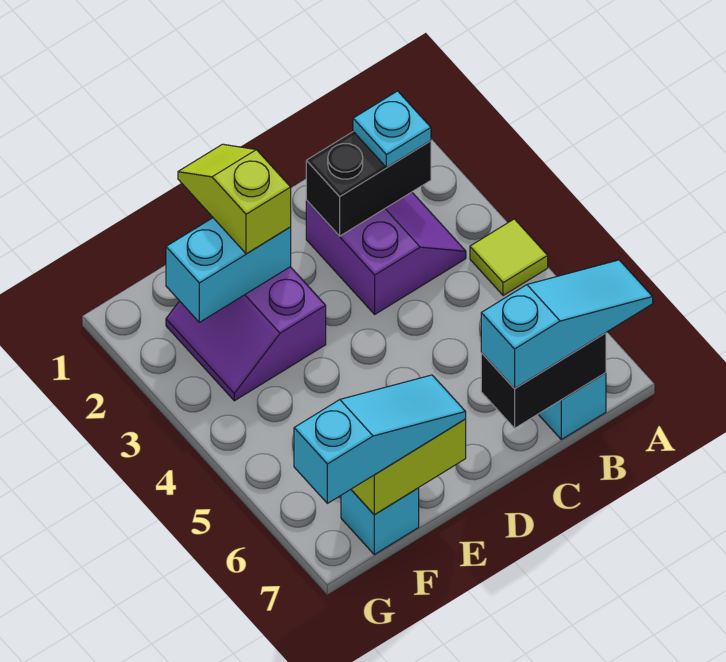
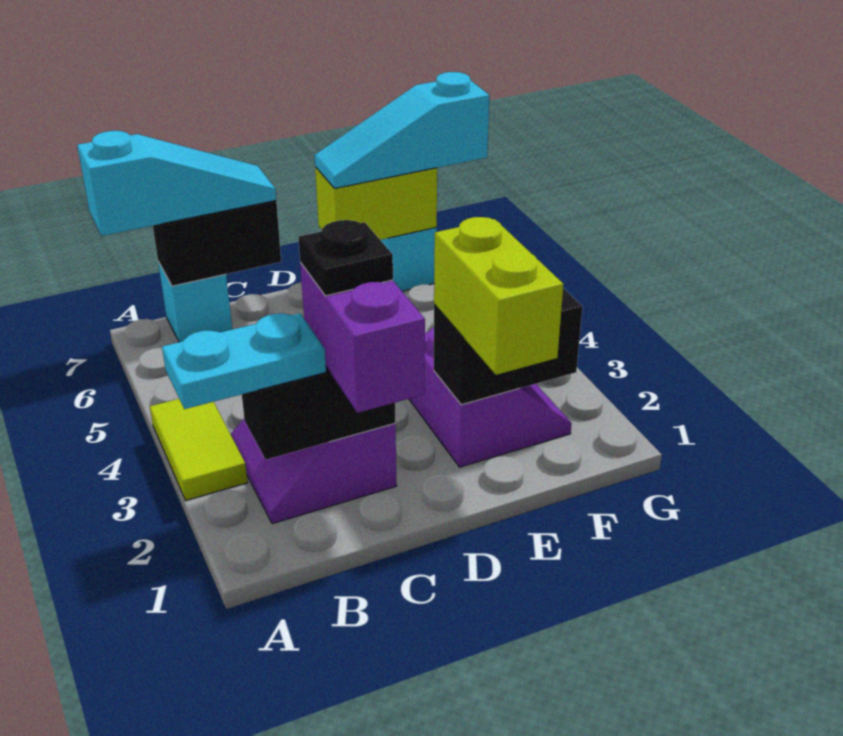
lime 1x1 tile [470,219,548,296] -> lime 1x2 tile [150,399,248,500]
cyan 1x3 slope [481,260,653,389] -> cyan 1x3 slope turned to [77,131,276,236]
cyan 1x1 plate [353,91,431,168] -> cyan 1x2 plate [162,313,326,409]
none -> purple 1x2 brick [300,262,425,413]
none -> black 1x1 plate [298,220,393,296]
lime 1x2 slope [178,144,291,254] -> lime 1x2 brick [434,217,564,375]
cyan 1x2 brick [166,218,291,322] -> black 1x2 brick [434,288,583,405]

